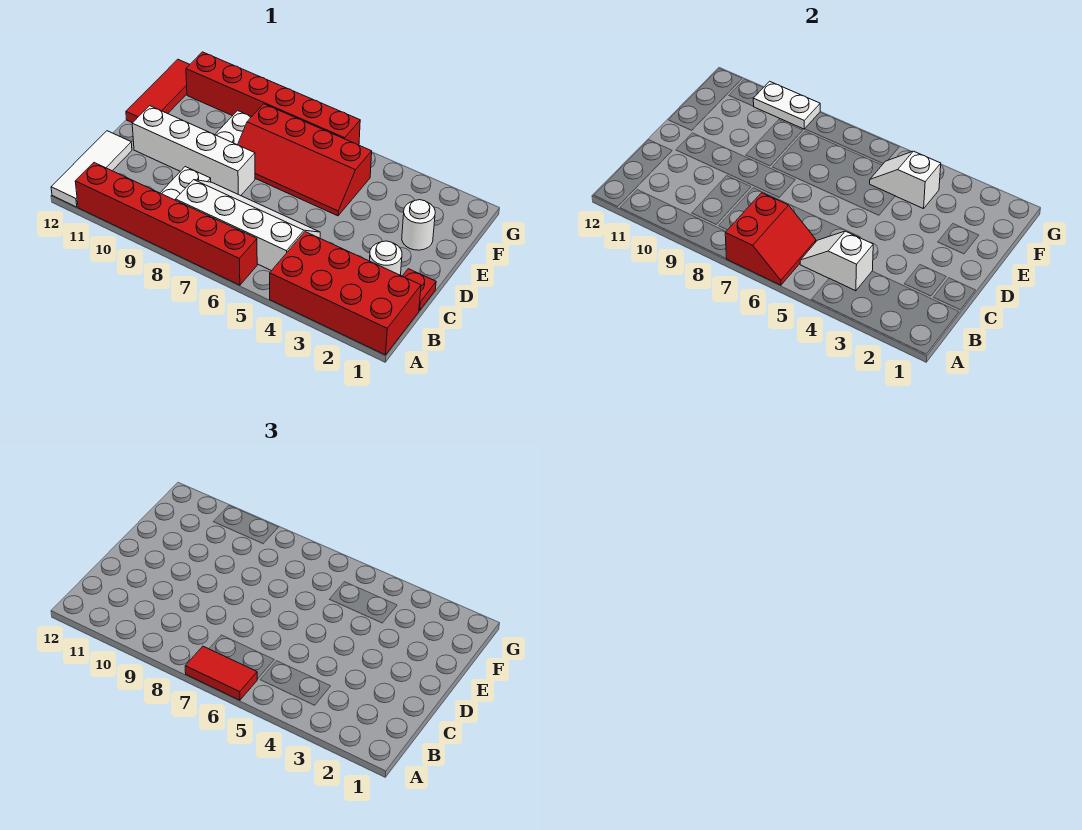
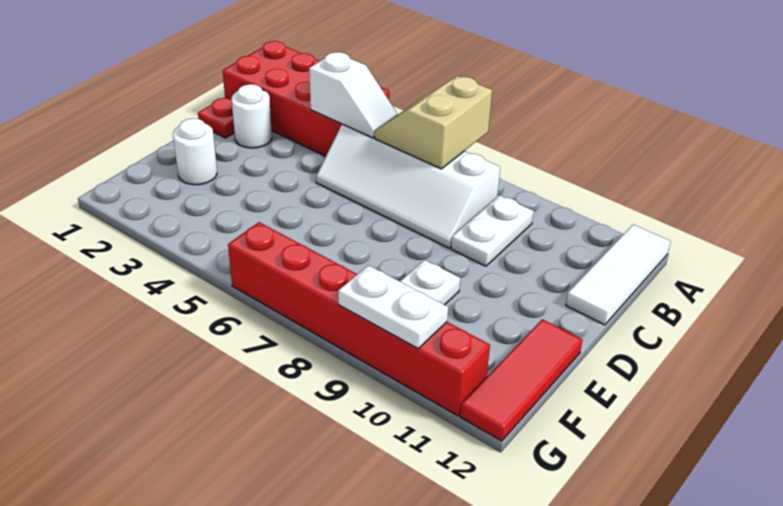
red 1x6 brick [75,163,257,285] -> none
red 2x2 slope [725,193,816,285] -> tan 2x2 slope [375,76,492,169]
red 1x2 tile [185,646,257,700] -> none
white 1x4 brick [132,106,255,196] -> none
red 2x4 slope [238,104,372,216] -> none
white 1x2 slope [870,151,941,209] -> none

